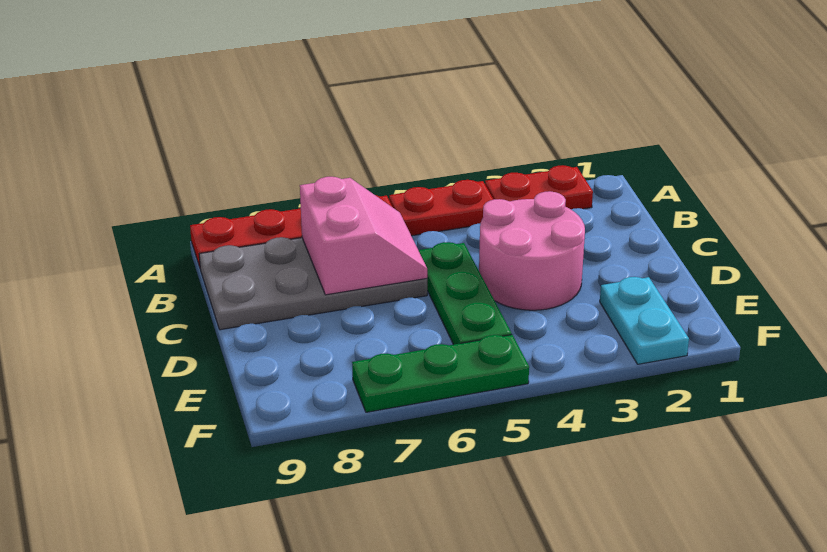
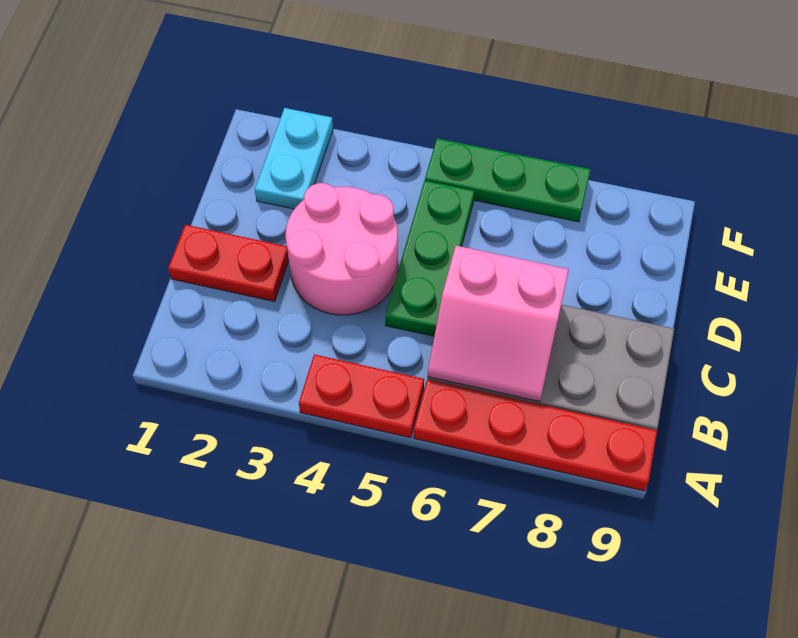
red 1x2 plate [485,165,593,209] -> red 1x2 plate moved to [168,225,289,301]
pink 2x2 slope [300,177,427,295] -> pink 2x2 slope turned to [428,246,569,402]

